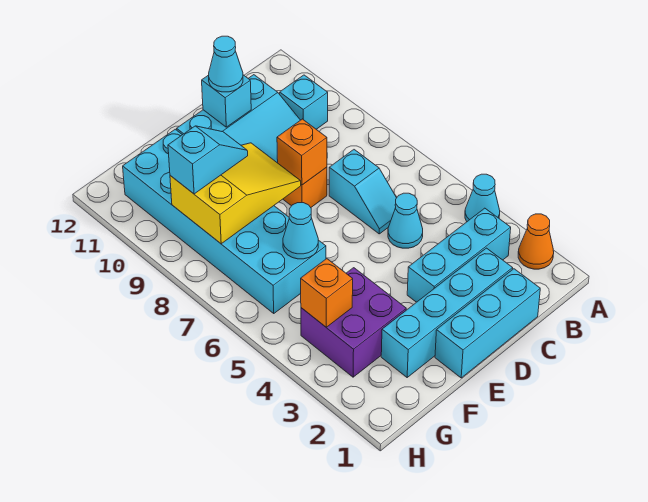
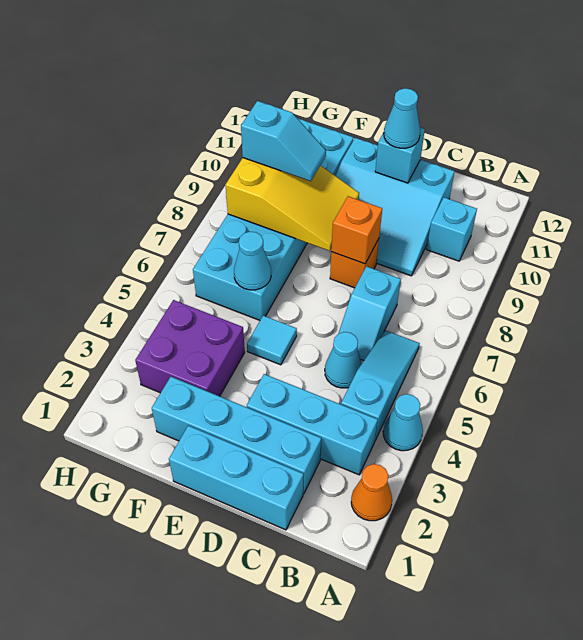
none -> cyan 1x3 slope [341,330,420,440]
none -> cyan 1x1 tile [247,315,297,365]
orange 1x1 brick [301,259,353,327] -> none

